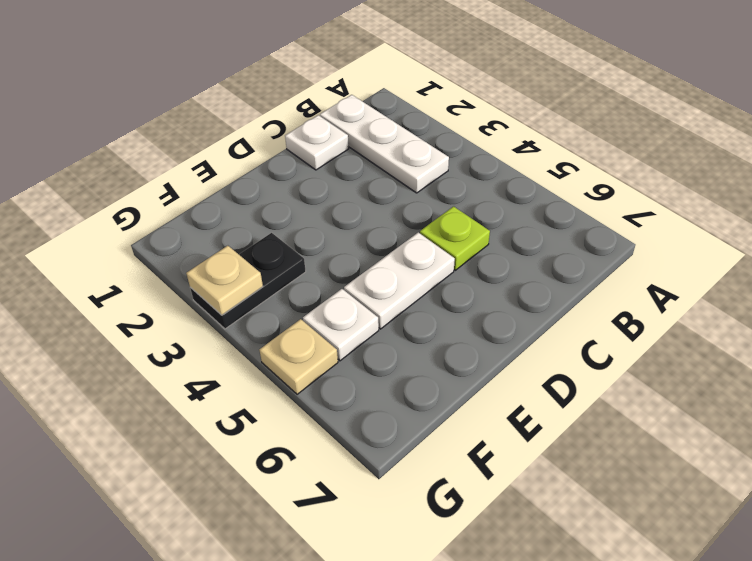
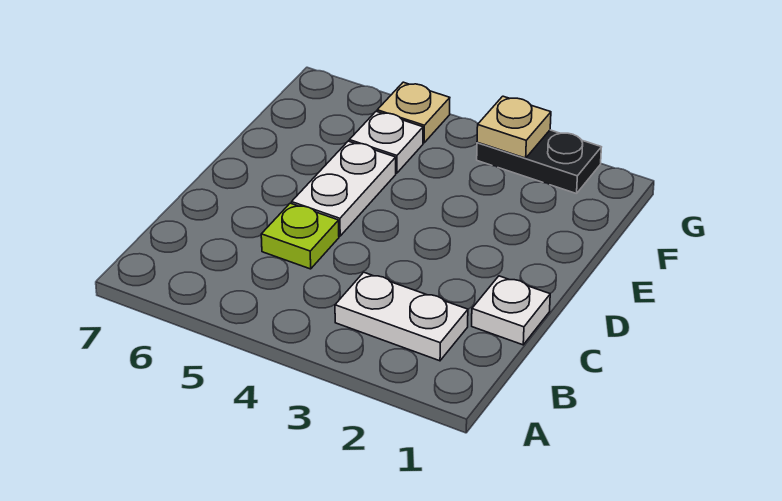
white 1x3 plate [320,95,449,193] -> white 1x2 plate [335,272,468,361]
black 1x2 plate [190,233,306,329] -> black 1x2 plate turned to [477,130,601,194]

